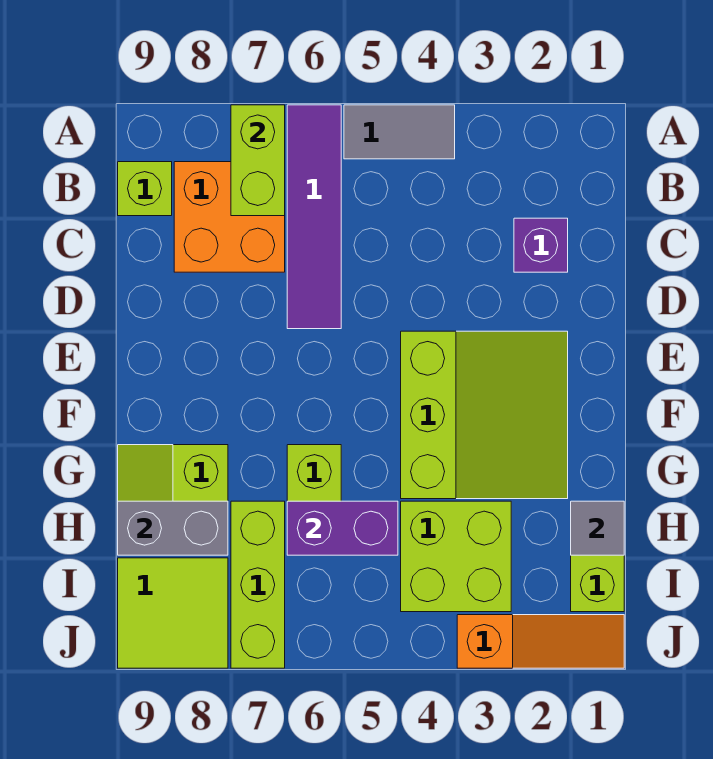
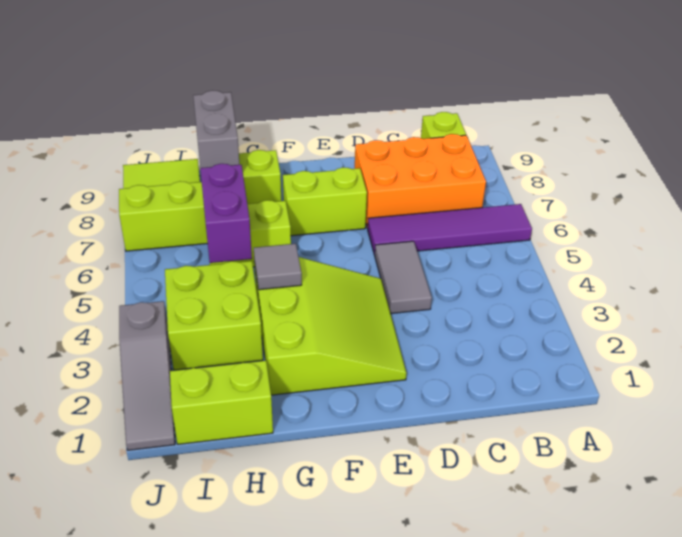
grey 1x2 tile [344,105,455,159] -> grey 1x2 tile moved to [375,241,432,314]
lime 1x2 brick [231,105,285,216] -> lime 1x2 brick moved to [283,167,367,236]
orange 2x2 brick [174,162,285,272] -> orange 2x3 brick [355,134,486,228]
purple 1x1 brick [514,218,568,272] -> none
lime 3x3 slope [401,331,568,499] -> lime 3x3 slope turned to [254,257,407,395]
grey 1x1 tile [571,501,624,555] -> grey 1x1 tile moved to [254,244,302,290]
orange 1x3 slope [457,615,624,668] -> grey 1x3 slope [119,301,175,450]

